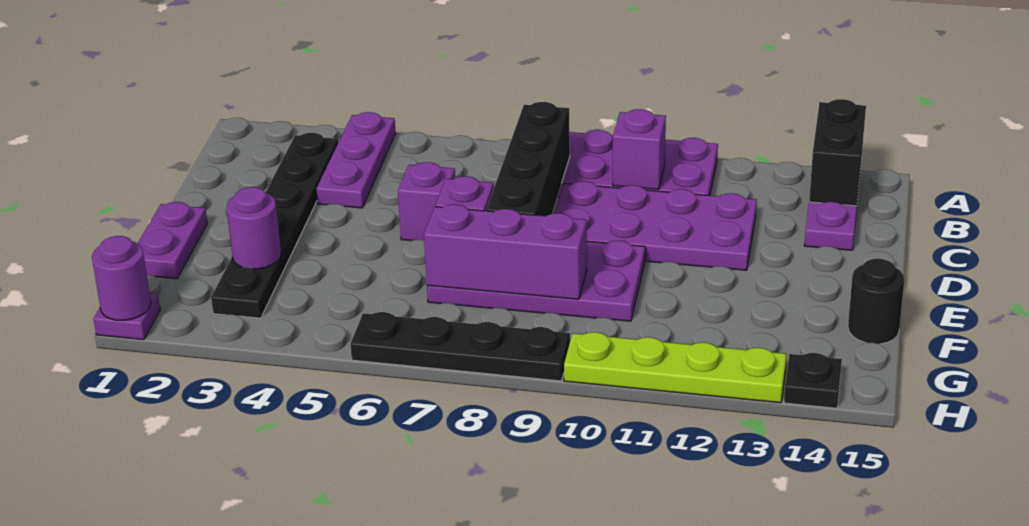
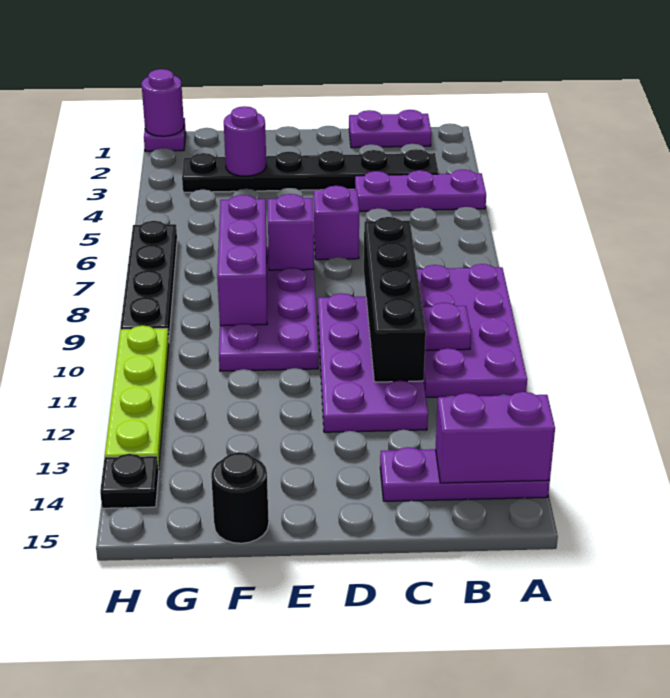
black 1x2 brick [809,99,866,206] -> purple 1x2 brick [436,392,555,483]
black 1x4 brick [486,102,570,216] -> black 1x4 brick turned to [364,217,426,382]
purple 1x1 brick [613,109,666,189] -> purple 1x1 plate [422,303,471,350]
purple 1x2 plate [138,202,207,279] -> purple 1x2 plate moved to [349,110,431,148]

